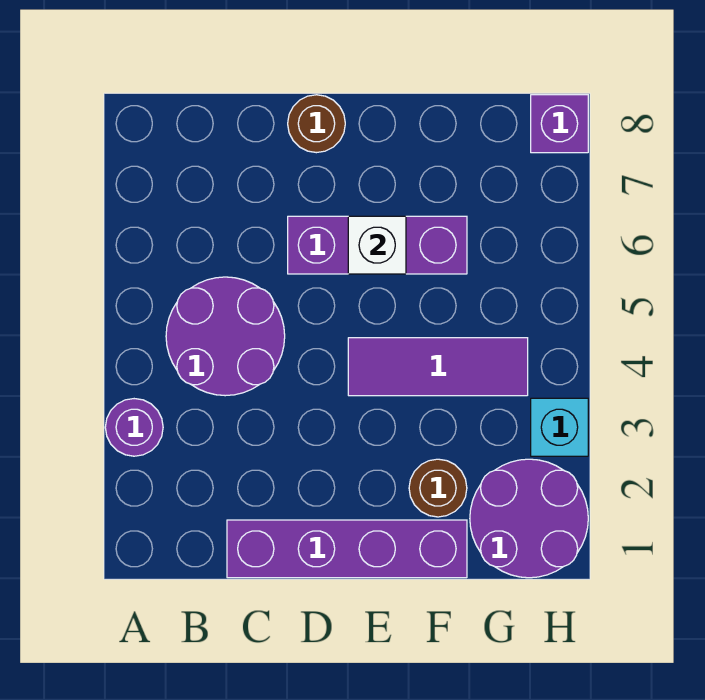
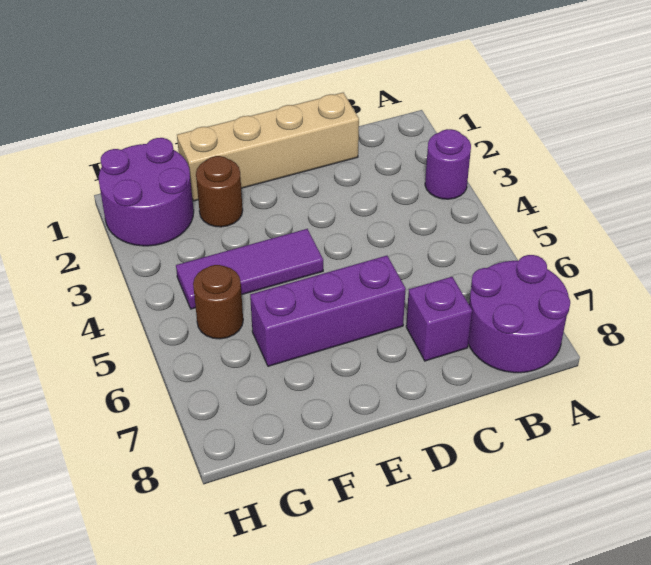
purple 2x2 round brick [166,277,285,396] -> purple 2x2 round brick moved to [468,255,570,373]
purple 1x4 brick [227,520,467,578] -> tan 1x4 brick [177,93,359,201]
brown 1x1 round brick [288,95,345,153] -> brown 1x1 round brick moved to [193,265,243,339]
white 1x1 brick [348,216,406,274] -> none
cyan 1x1 brick [531,398,588,456] -> none
purple 1x1 brick [531,95,588,153] -> purple 1x1 brick moved to [406,277,472,361]

